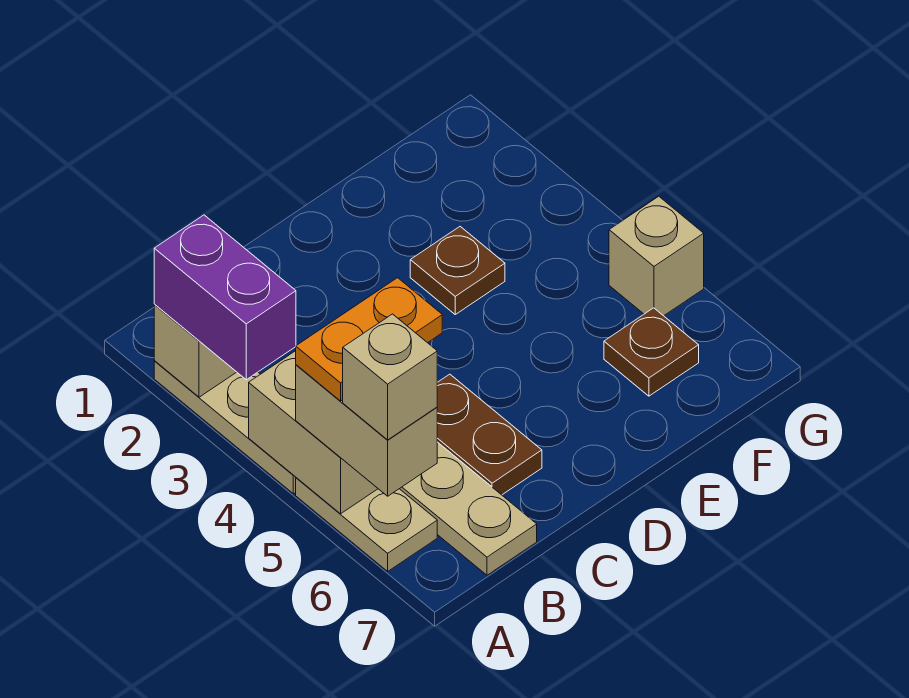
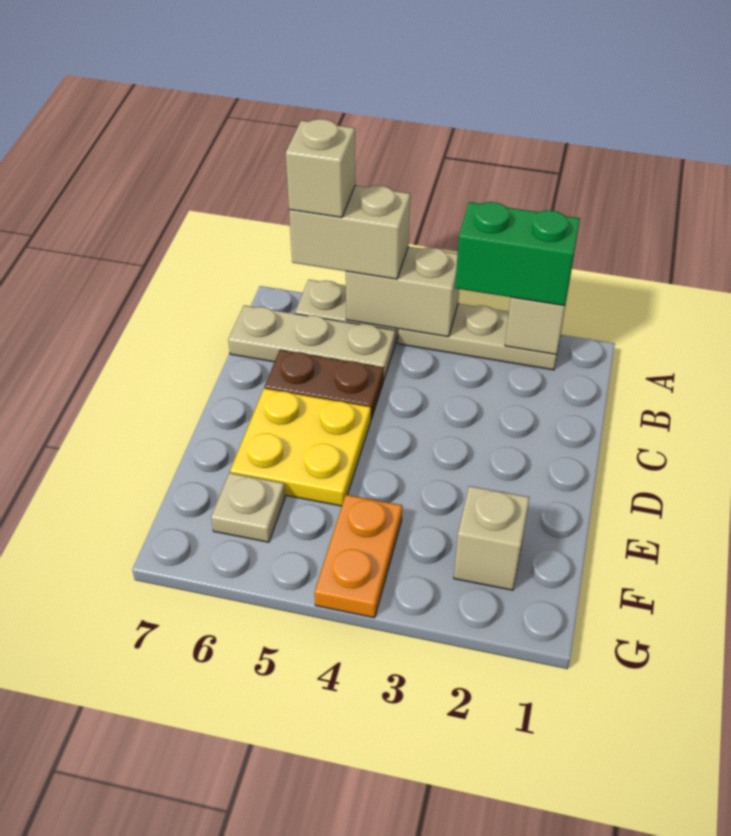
purple 1x2 brick [154,215,296,380] -> green 1x2 brick [455,202,580,306]
orange 1x2 plate [296,278,442,401] -> orange 1x2 plate moved to [315,495,402,618]
none -> yellow 2x2 plate [230,388,371,506]
brown 1x1 plate [410,227,505,314] -> none
brown 1x1 plate [604,308,699,396] -> tan 1x1 plate [211,473,285,542]
tan 1x1 brick [609,196,704,316] -> tan 1x1 brick moved to [454,486,529,590]

